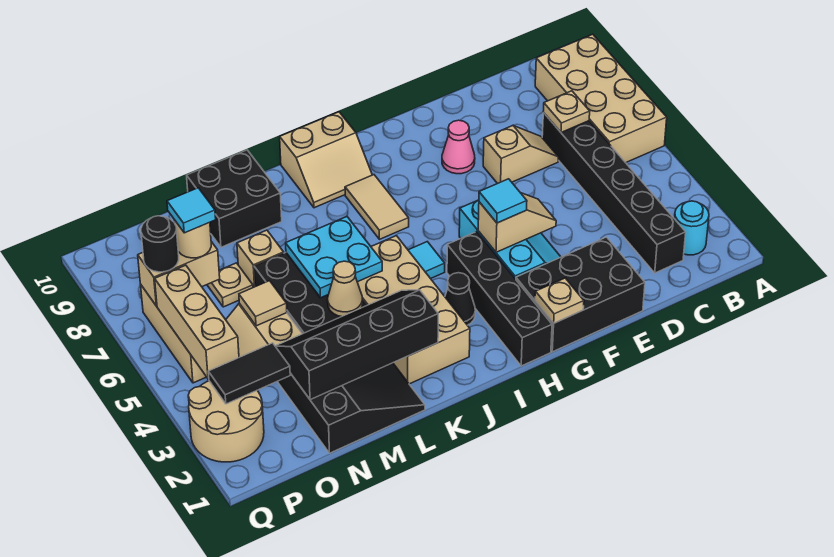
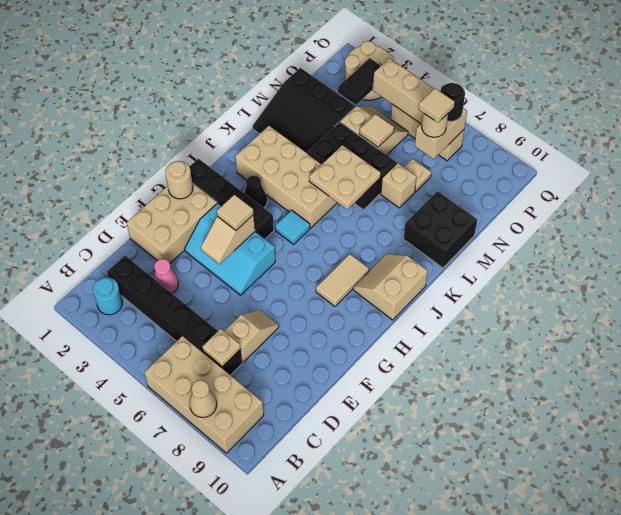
tan 1x2 slope [483,125,559,184] -> tan 1x2 slope turned to [224,310,279,362]
black 2x3 brick [516,237,645,352] -> tan 2x3 brick [127,184,217,263]
pink 1x1 cone [442,120,475,174] -> pink 1x1 cone moved to [154,259,178,293]
tan 1x1 plate [535,278,584,323] -> tan 1x1 round brick [165,161,193,199]
cyan 1x1 tile [479,179,527,223] -> tan 1x1 tile [217,195,253,230]
tan 1x2 tile [345,175,409,239] -> tan 1x2 tile turned to [316,254,369,306]
black 2x4 slope [275,290,438,400] -> none
cyan 2x2 plate [286,217,382,298] -> tan 2x2 plate [309,145,381,209]
tan 1x1 cone [328,261,363,317] -> tan 1x1 cone moved to [190,381,217,417]
cyan 1x1 tile [167,188,216,233] -> tan 1x1 tile [419,88,455,123]

